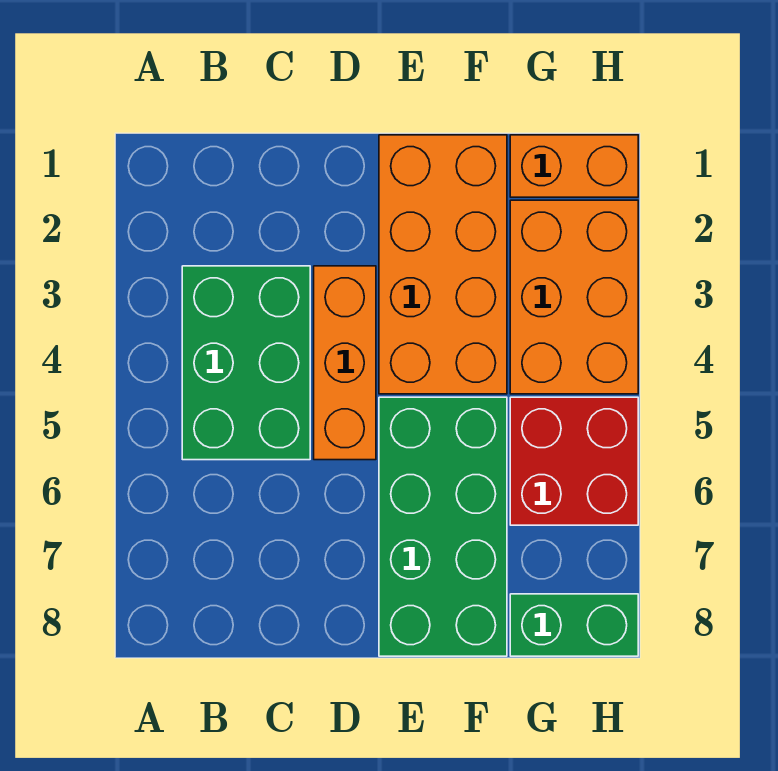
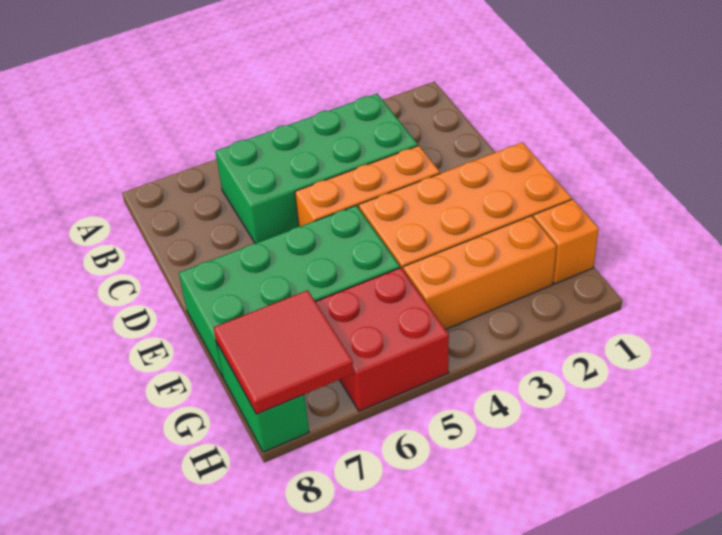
green 2x3 brick [182,266,310,460] -> green 2x4 brick [216,94,418,243]
orange 1x2 brick [510,135,638,197] -> orange 1x1 brick [533,199,599,284]
orange 2x3 brick [510,200,638,394] -> orange 1x3 brick [403,216,556,329]
none -> red 2x2 tile [214,290,354,414]

